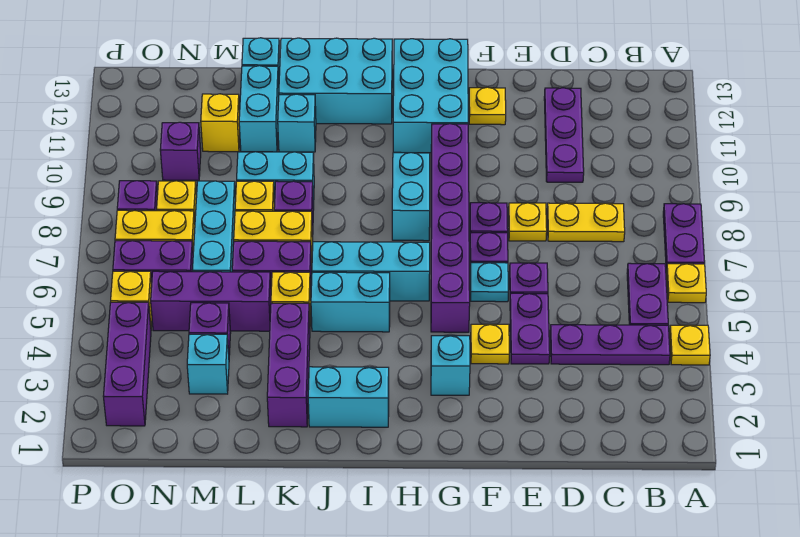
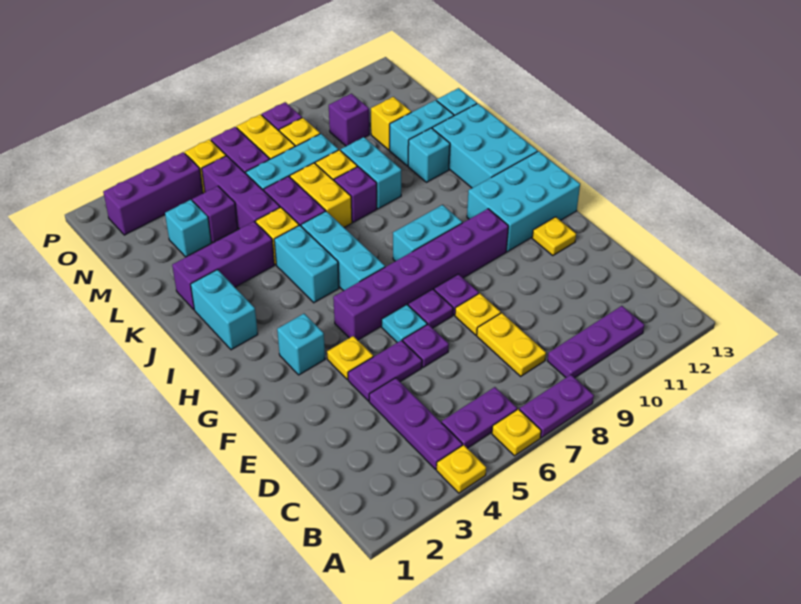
purple 1x3 plate [544,88,584,182] -> purple 1x3 plate moved to [547,306,644,378]

